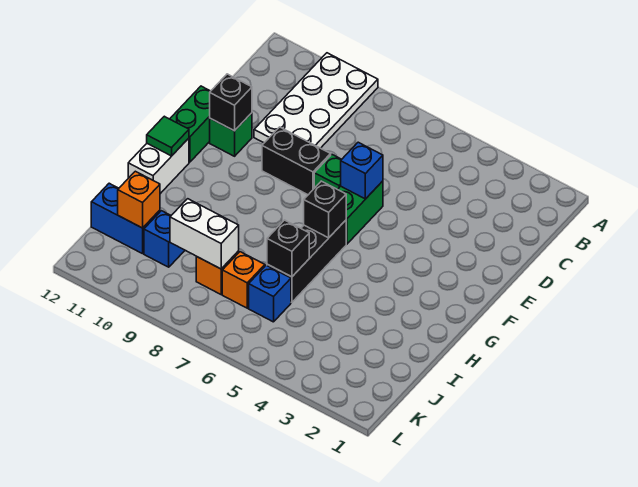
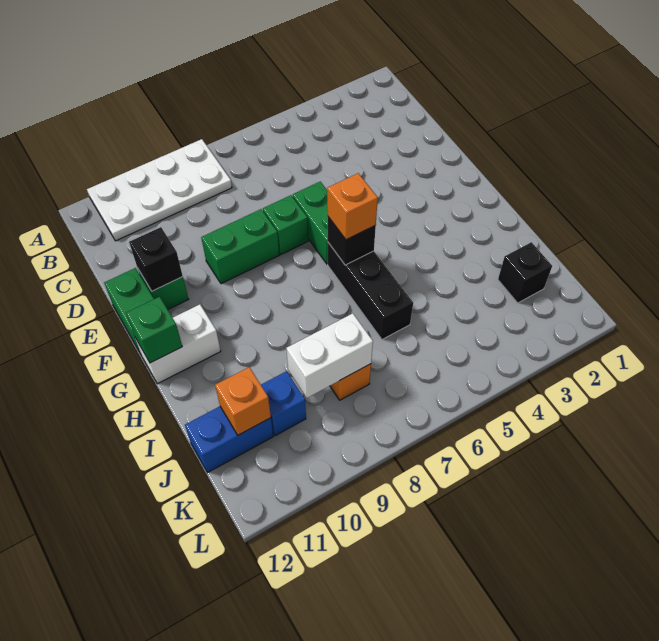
white 2x4 plate [254,53,378,148] -> white 2x4 plate turned to [87,139,232,241]
blue 1x1 brick [341,142,383,199] -> none
black 1x2 brick [262,127,331,195] -> green 1x2 brick [201,209,279,284]
white 1x2 brick [128,138,189,194] -> white 1x2 brick turned to [135,304,221,384]
green 1x1 tile [147,116,189,156] -> green 1x1 brick [126,297,182,363]
black 1x1 brick [267,220,309,277] -> black 1x1 brick moved to [498,242,552,303]
blue 1x1 brick [249,265,291,322] -> none
orange 1x1 brick [222,252,265,308] -> orange 1x1 brick moved to [327,173,378,240]

